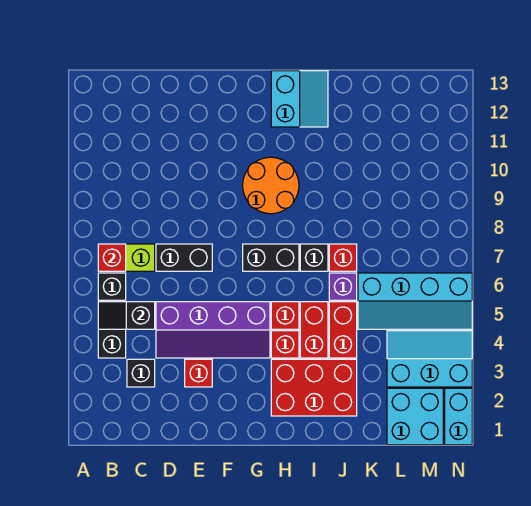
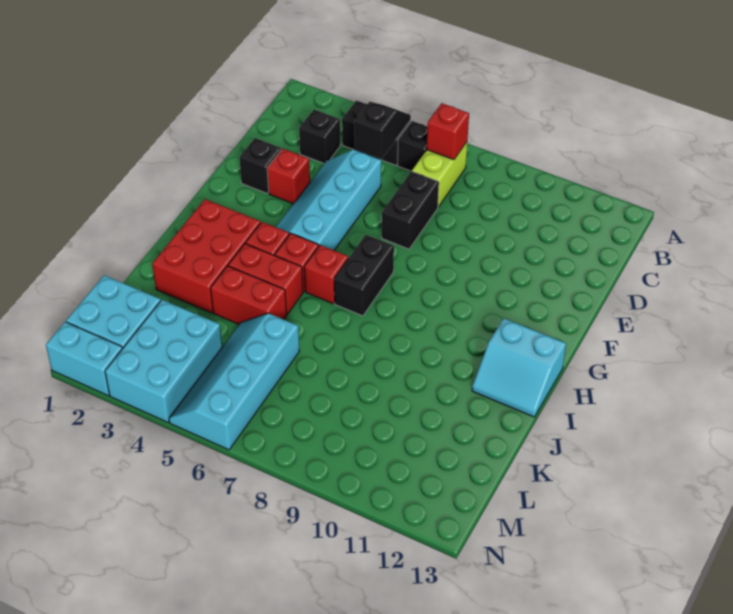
purple 2x4 slope [156,302,270,358] -> cyan 2x4 slope [276,150,381,250]
orange 2x2 round brick [243,157,299,214] -> none
black 1x1 brick [300,244,328,271] -> black 1x1 brick moved to [239,138,281,194]
purple 1x1 brick [329,273,357,300] -> none
red 1x1 brick [329,244,357,271] -> red 1x1 brick moved to [304,245,348,304]
cyan 2x3 slope [387,331,472,387] -> cyan 2x3 brick [105,300,222,422]

